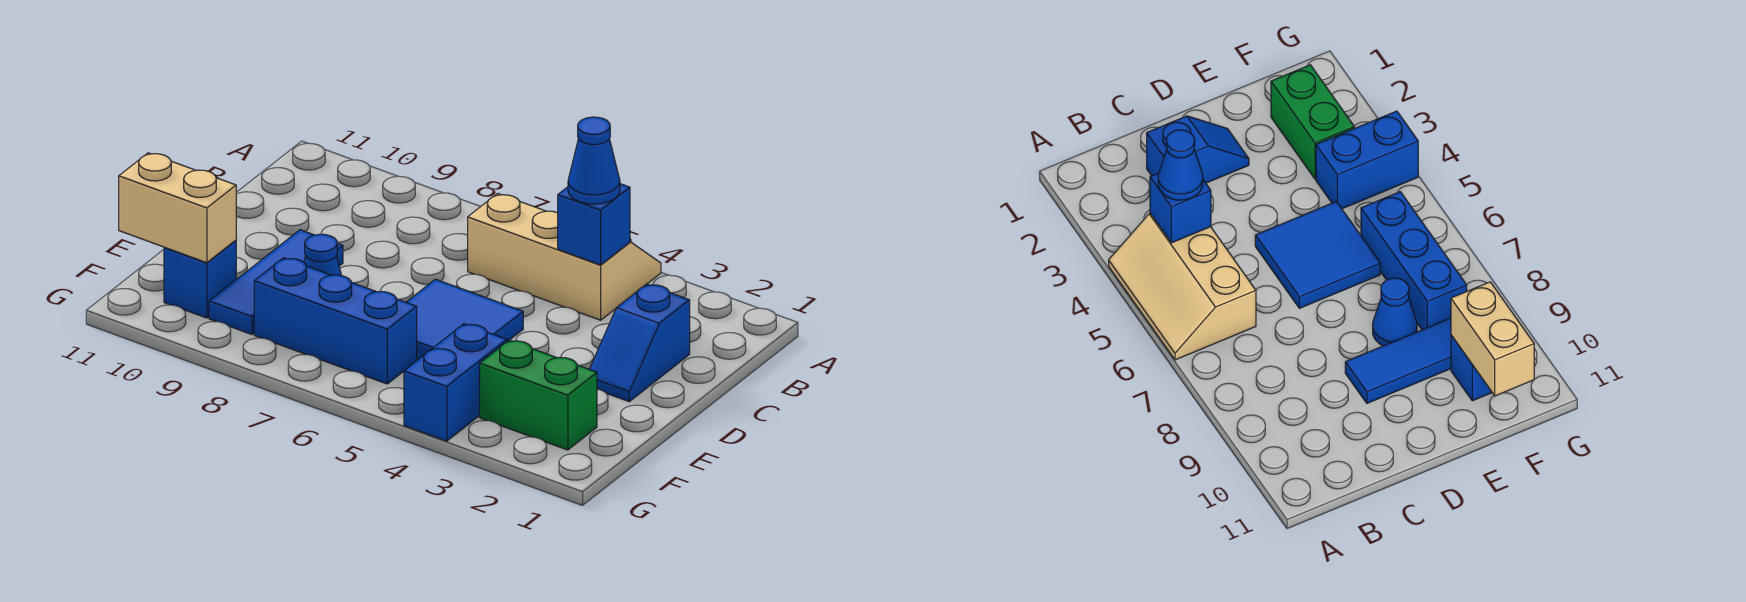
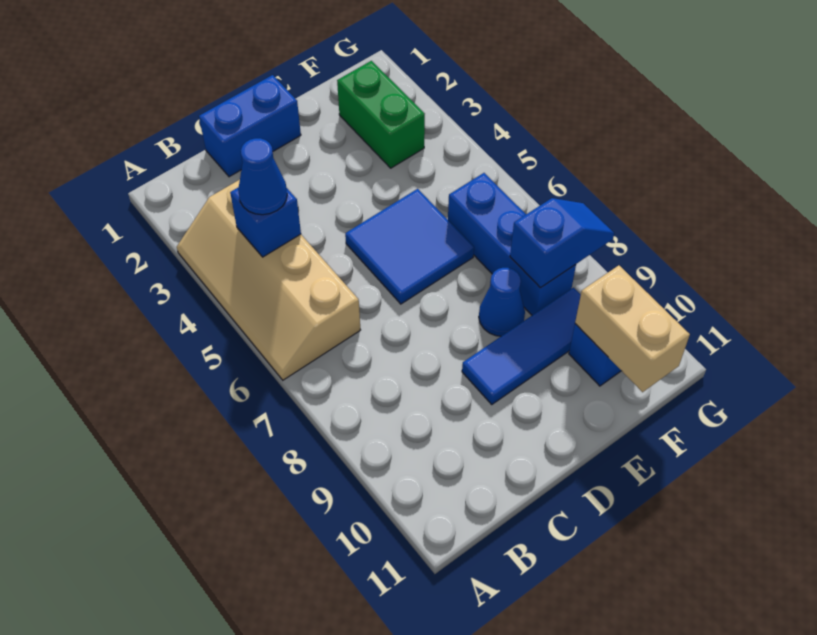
tan 2x3 slope [468,193,661,320] -> tan 2x4 slope [177,180,360,380]
blue 1x2 slope [589,284,690,401] -> blue 1x2 slope moved to [510,198,614,288]
blue 1x2 brick [404,324,507,441] -> blue 1x2 brick moved to [199,75,301,177]

